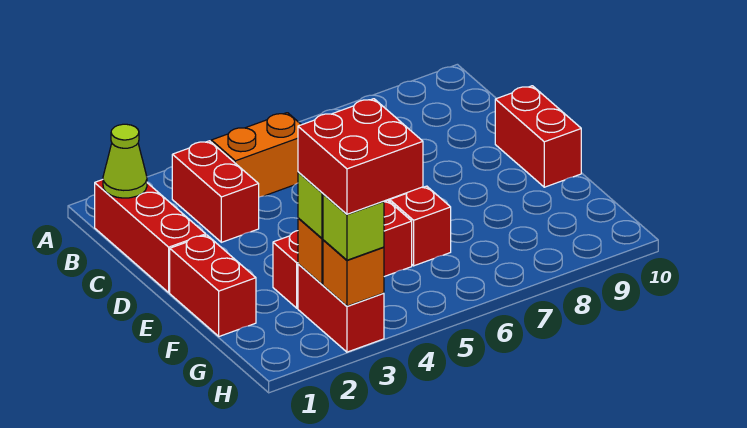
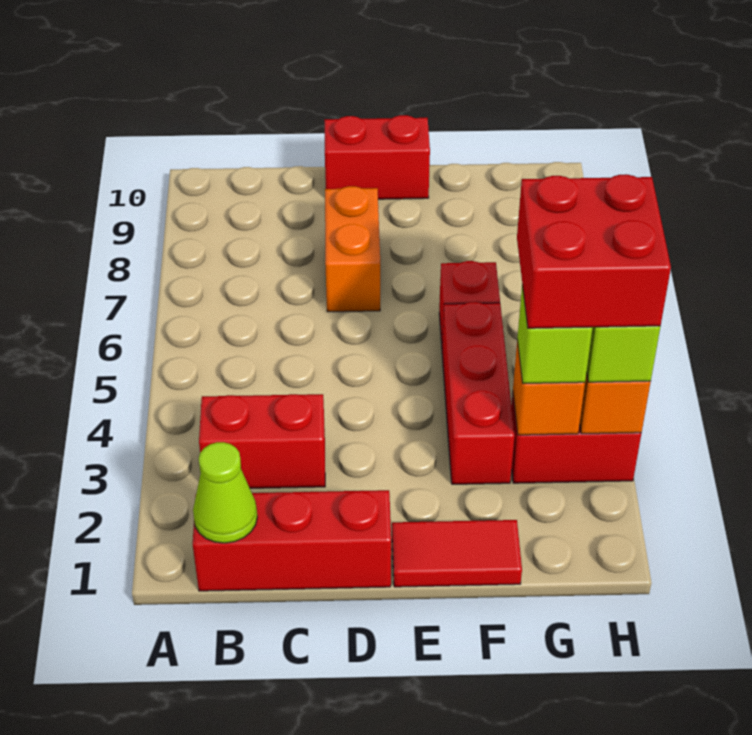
orange 1x2 brick [211,113,301,197] -> orange 1x2 brick moved to [325,186,380,312]
red 1x2 brick [170,235,256,336] -> red 1x2 tile [392,520,522,587]

